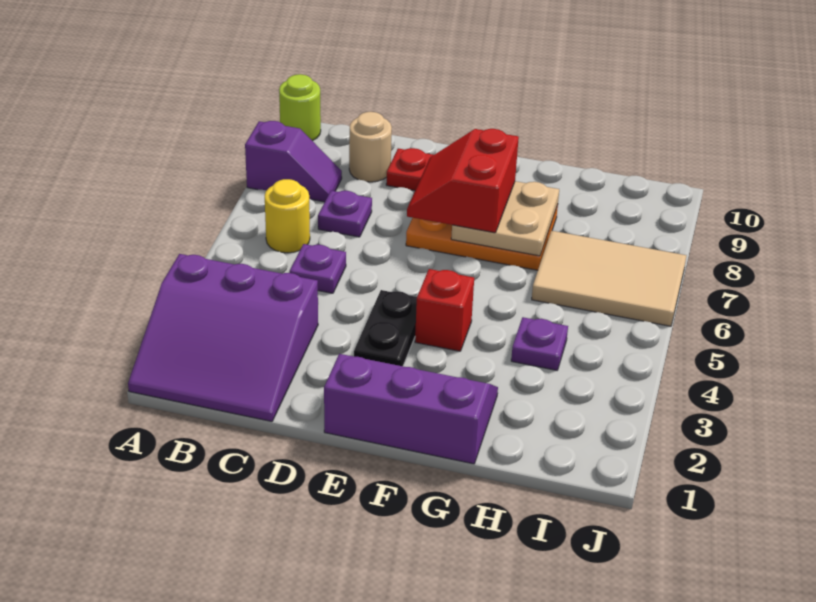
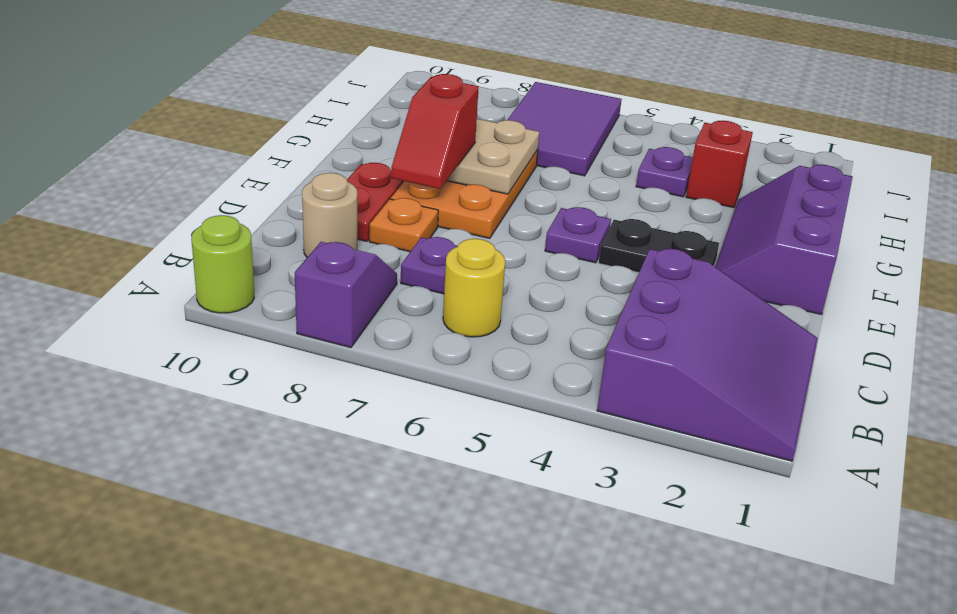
purple 1x1 plate [290,244,346,293] -> purple 1x1 plate moved to [545,207,611,263]
none -> orange 1x1 plate [369,198,438,252]
red 2x2 slope [407,129,519,233] -> red 1x2 slope [391,74,479,189]
red 1x1 brick [415,269,474,351] -> red 1x1 brick moved to [686,121,753,208]
tan 2x3 tile [532,231,686,326] -> purple 2x3 tile [508,82,622,176]

